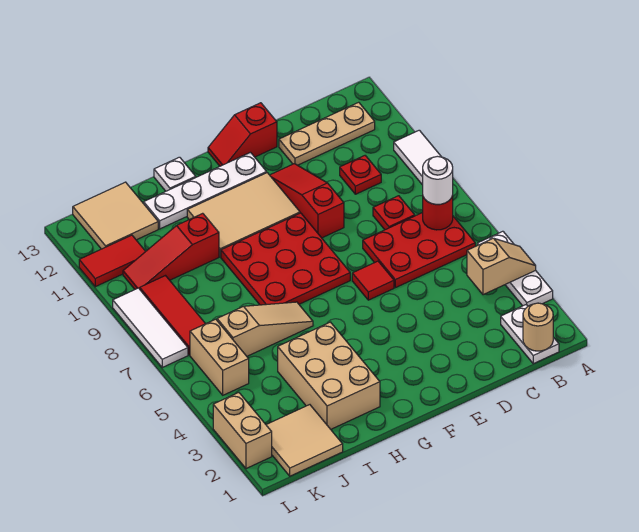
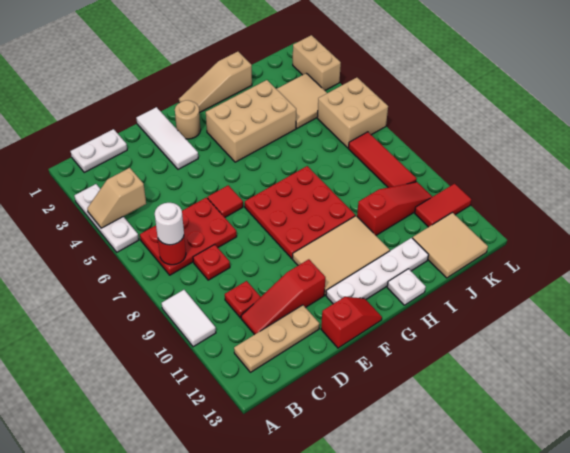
white 1x2 plate [501,305,559,364] -> white 1x2 plate turned to [71,129,127,172]
tan 1x1 round brick [523,303,553,351] -> tan 1x1 round brick moved to [175,100,201,139]
red 1x3 slope [270,164,344,238] -> red 1x3 slope turned to [241,259,325,335]
tan 2x3 brick [278,322,380,429] -> tan 2x3 brick turned to [206,80,296,162]
tan 1x3 slope [217,302,313,356] -> tan 1x3 slope moved to [179,52,252,113]
tan 2x2 tile [266,405,343,476] -> tan 2x2 tile moved to [277,73,327,128]
tan 1x2 brick [190,319,249,395] -> tan 2x2 brick [317,78,388,148]
white 1x3 tile [113,288,188,367] -> white 1x3 tile moved to [136,107,198,169]

